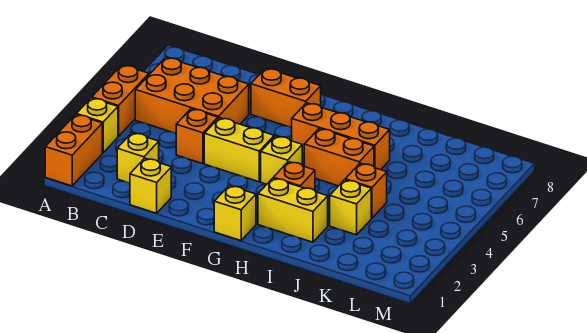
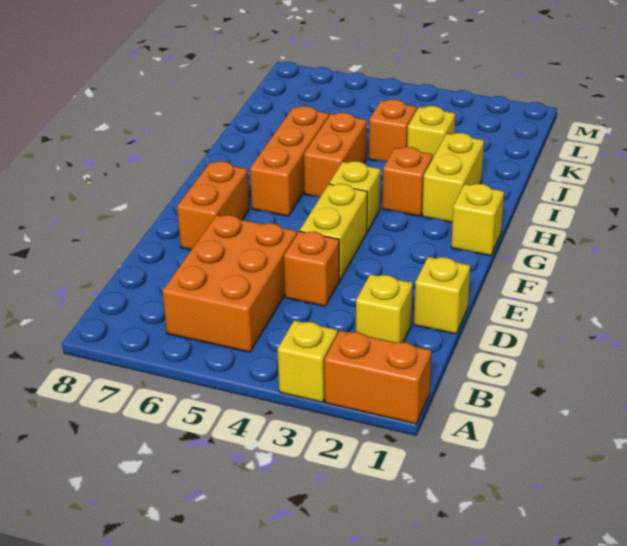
orange 1x2 brick [92,65,149,136] -> none

